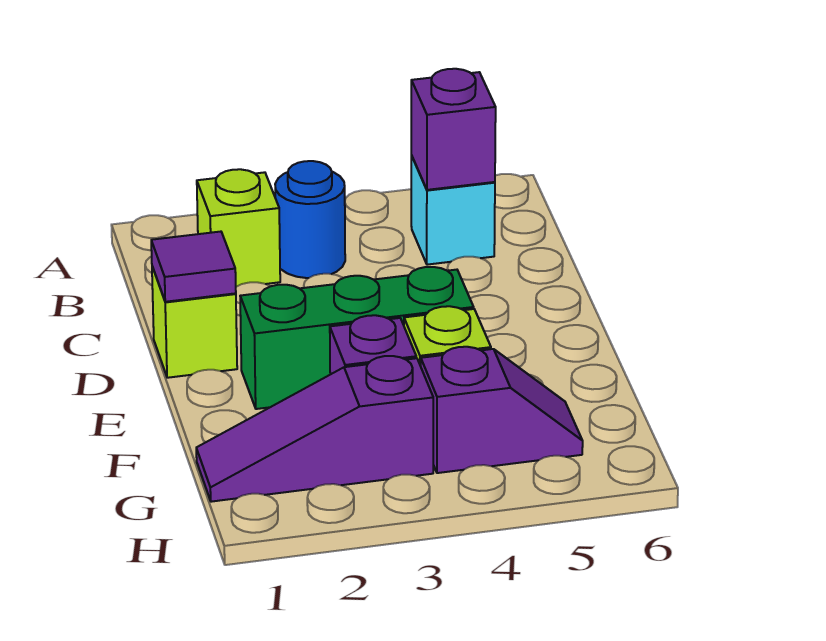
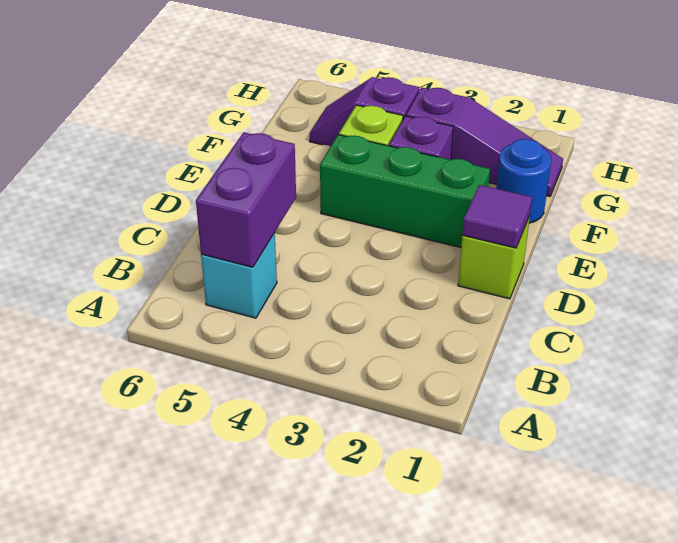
lime 1x1 brick [197,169,280,287] -> none
blue 1x1 round brick [275,161,345,278] -> blue 1x1 round brick moved to [496,139,551,223]
purple 1x1 brick [411,69,496,190] -> purple 1x2 brick [196,132,296,267]

